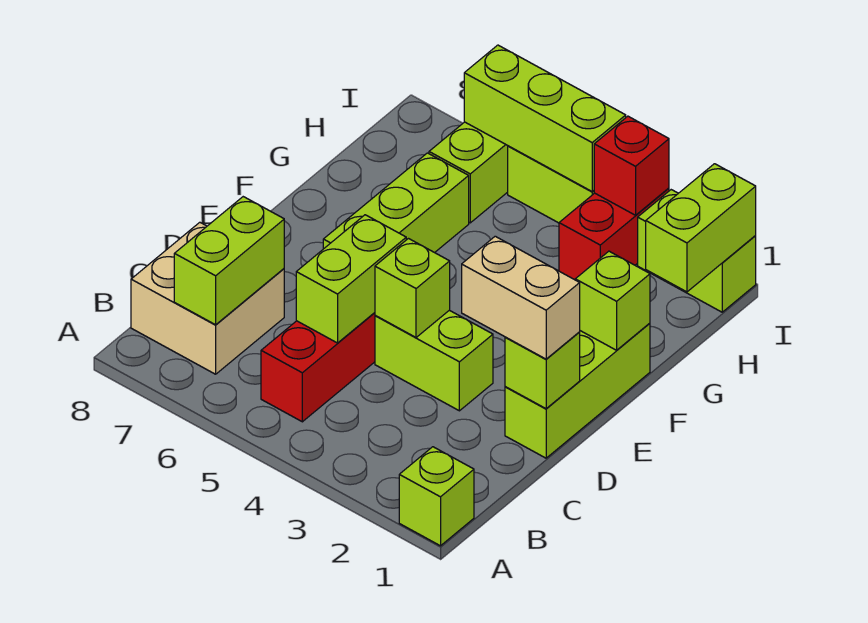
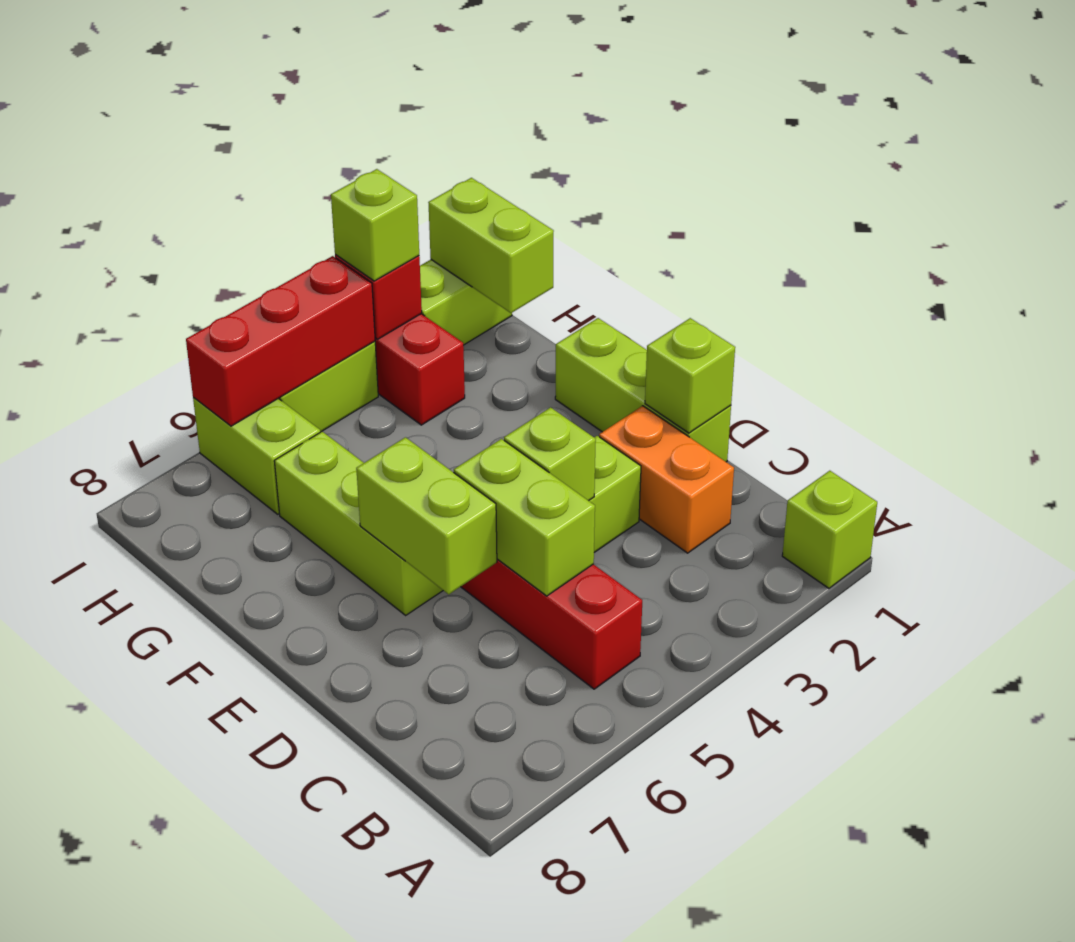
tan 2x2 brick [131,222,284,374] -> none
lime 1x2 brick [174,197,284,325] -> lime 1x2 brick moved to [356,437,497,594]
none -> orange 1x2 brick [599,406,734,553]
tan 1x2 brick [462,236,580,359] -> none
lime 1x1 brick [575,251,650,350] -> lime 1x1 brick moved to [331,169,419,281]
lime 1x3 brick [464,45,626,192] -> red 1x3 brick [186,256,375,426]

